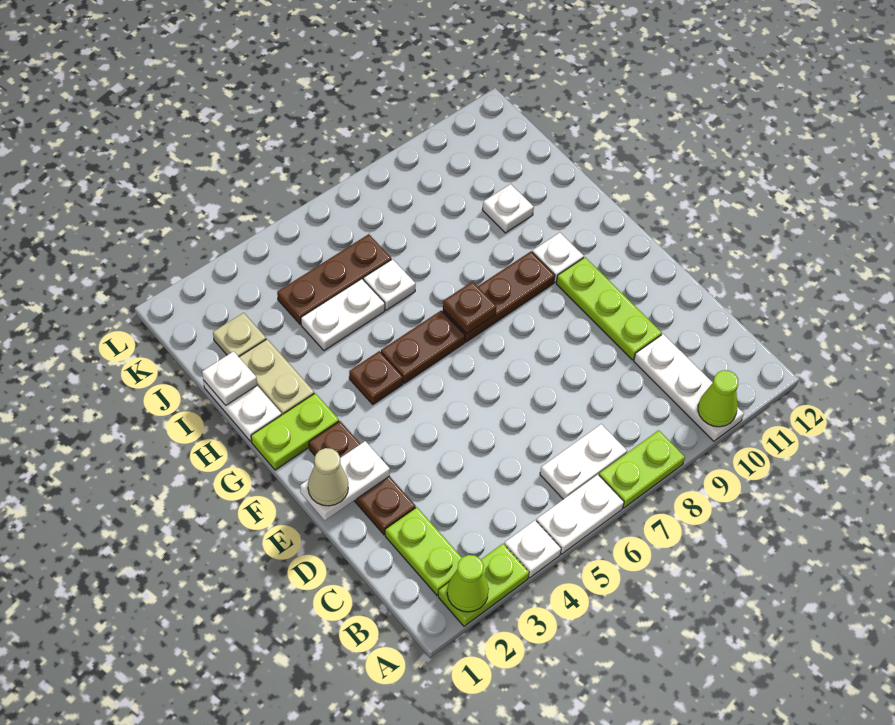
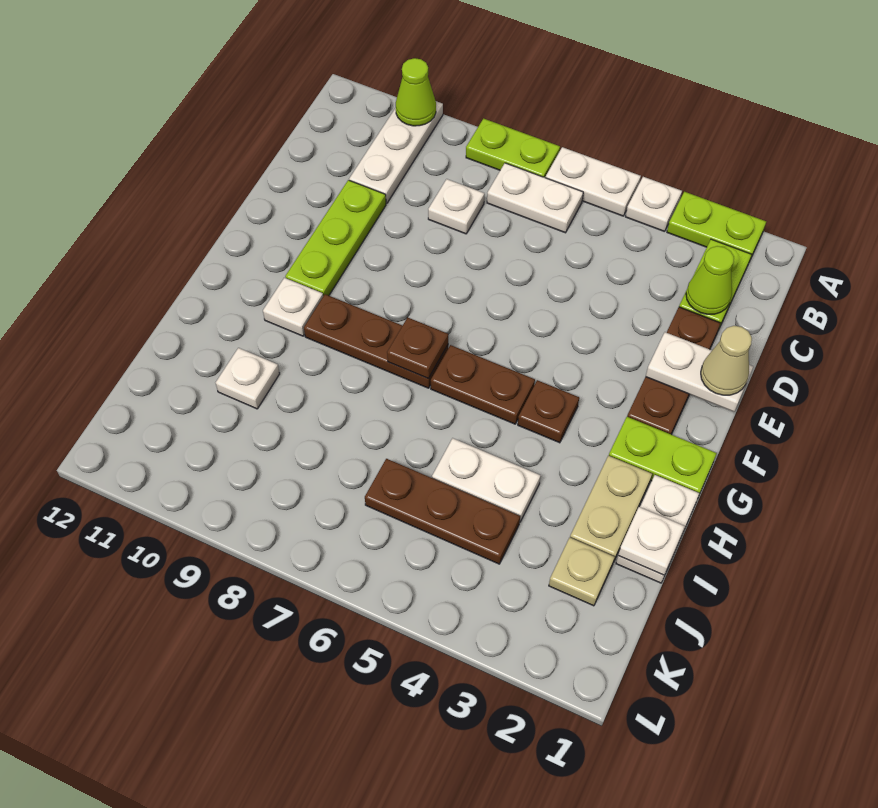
lime 1x1 cone [447,555,489,612] -> lime 1x1 cone moved to [686,246,734,314]
white 1x1 plate [363,259,416,310] -> white 1x1 plate moved to [428,179,485,234]

